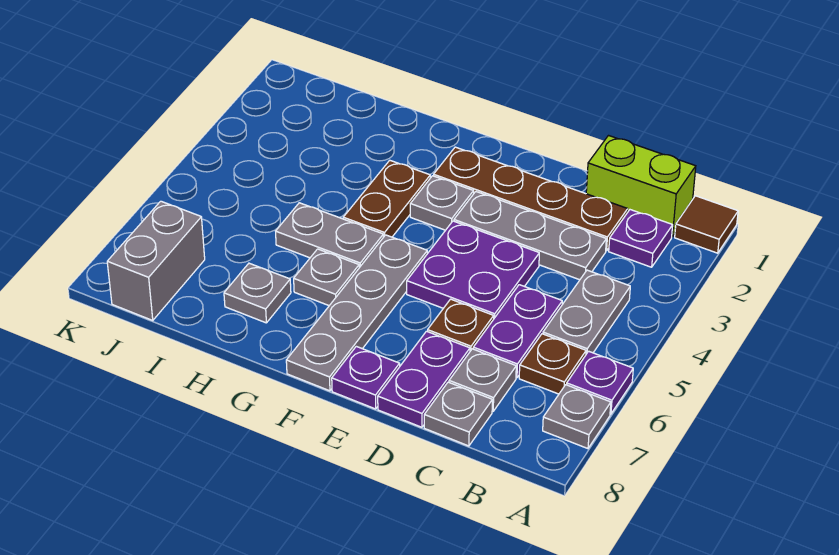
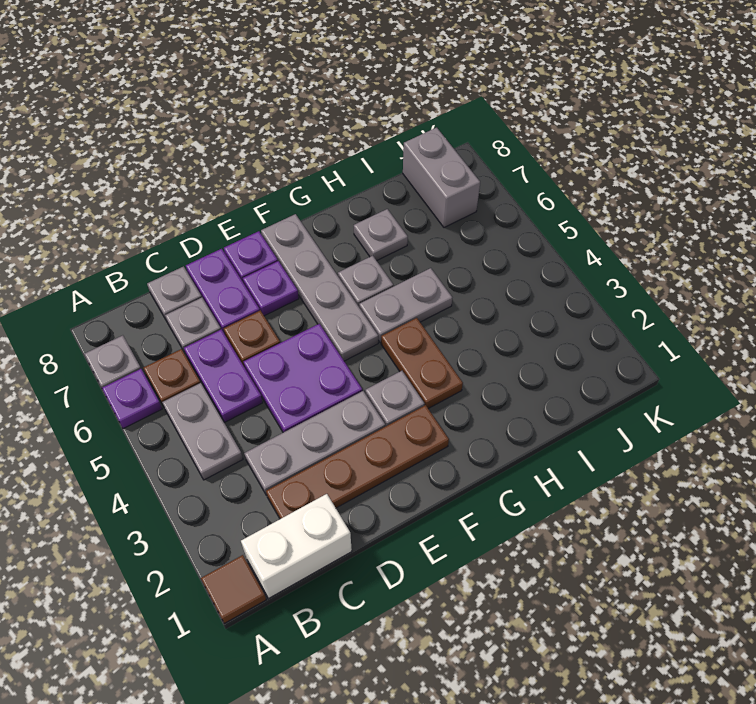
lime 1x2 brick [586,136,696,237] -> white 1x2 brick [241,494,352,599]
purple 1x1 plate [609,210,673,267] -> purple 1x1 plate moved to [243,261,299,316]

